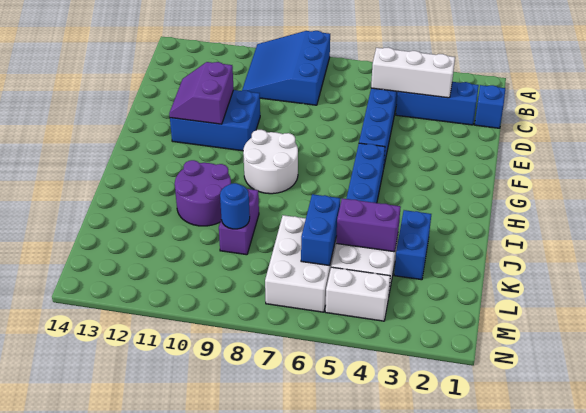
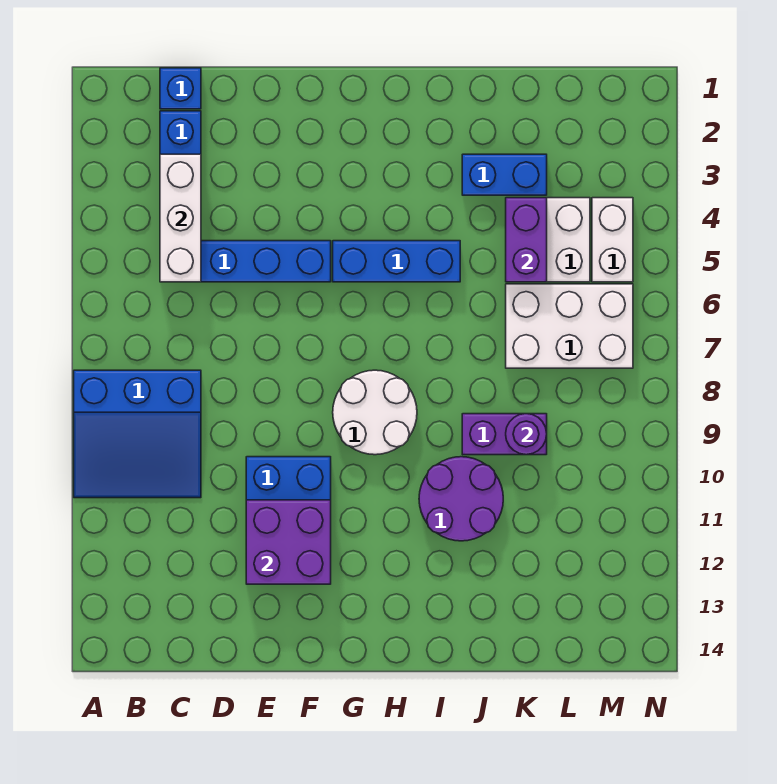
purple 2x2 slope [169,62,234,124] -> purple 2x2 brick [246,500,331,584]
blue 1x2 brick [301,194,340,266] -> none
blue 1x1 round brick [220,183,250,229] -> purple 1x1 round brick [506,414,547,455]

